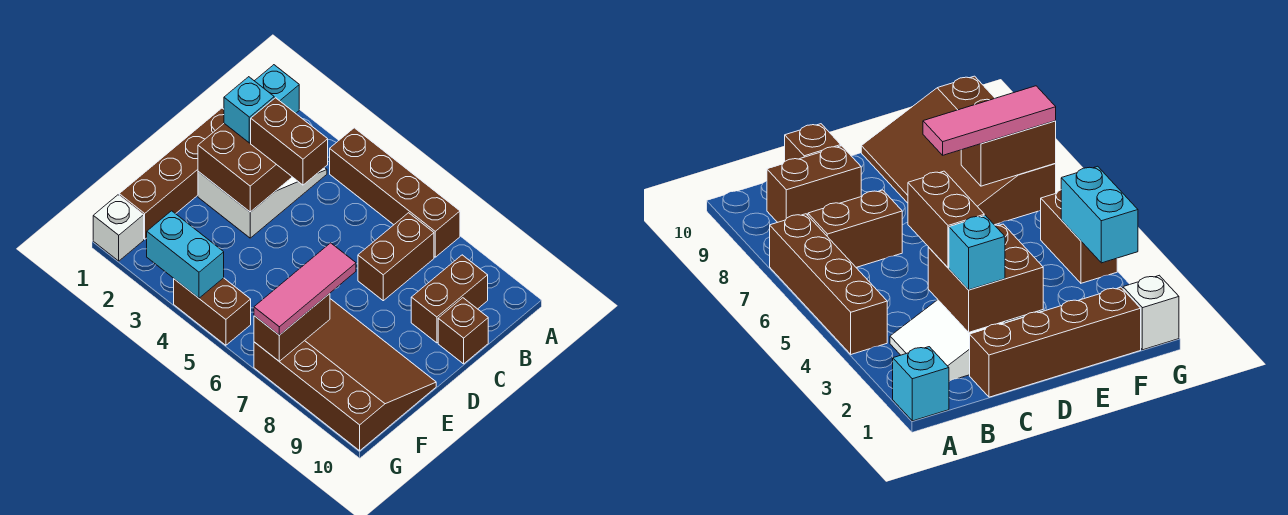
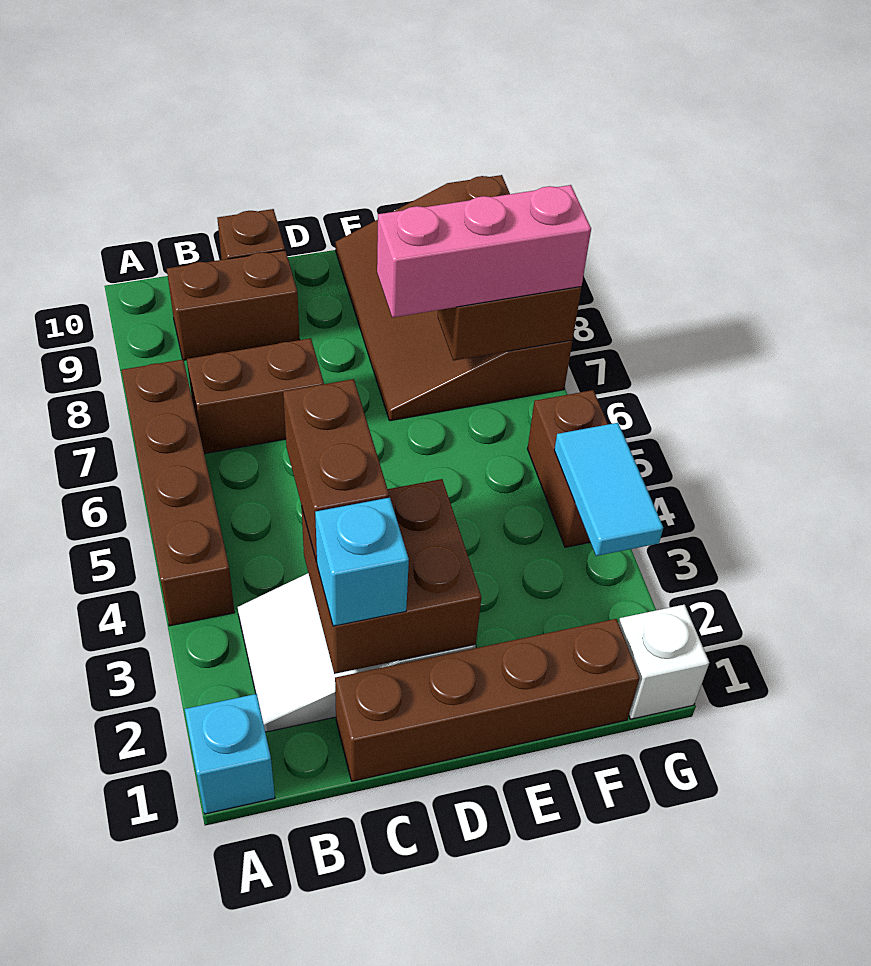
pink 1x3 tile [254,243,356,335] -> pink 1x3 brick [377,185,591,318]
cyan 1x2 brick [147,211,224,298] -> cyan 1x2 tile [554,423,663,556]

